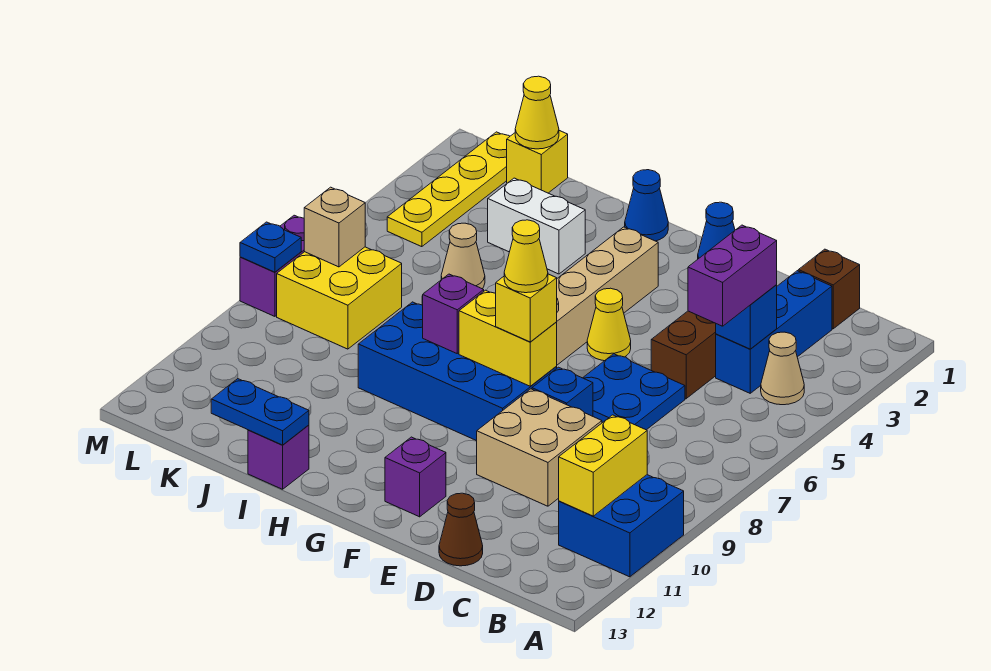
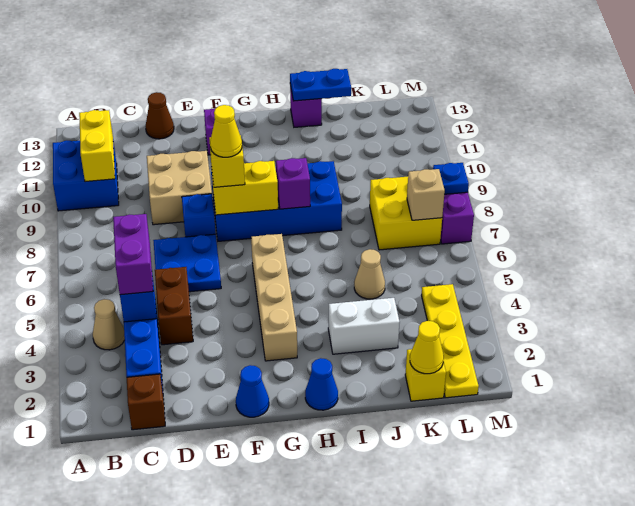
yellow 1x1 cone [587,288,631,361] -> none

